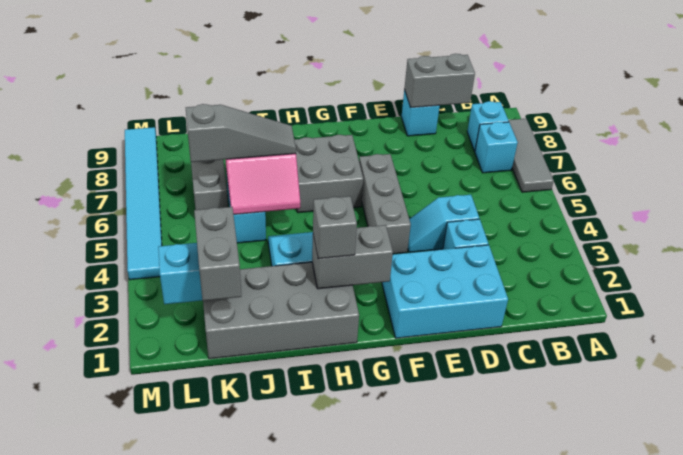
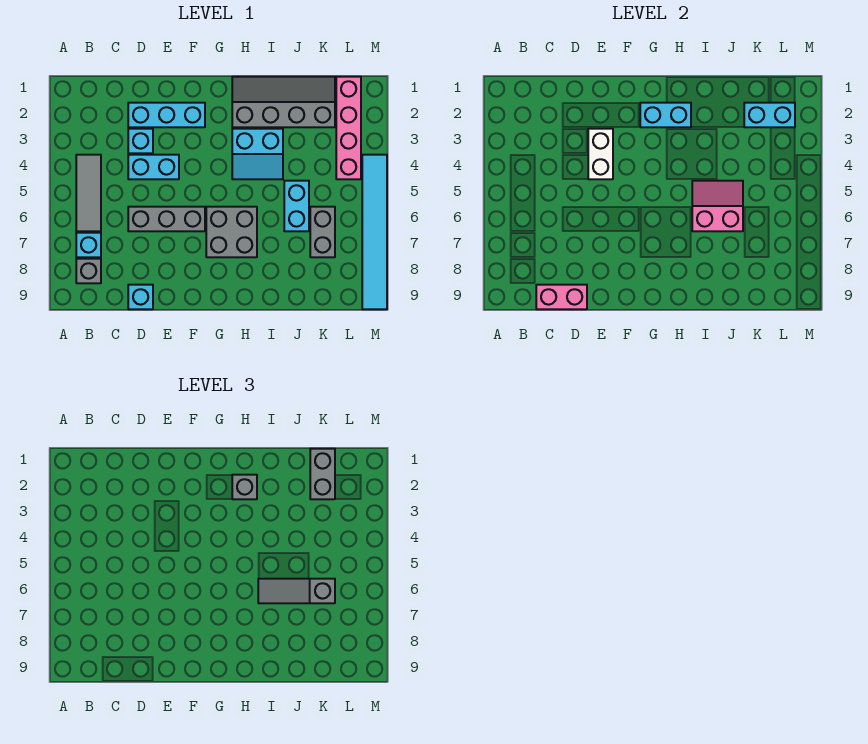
grey 1x3 tile [509,119,554,192] -> grey 1x3 tile moved to [76,155,101,231]
cyan 1x1 brick [467,101,509,151] -> grey 1x1 brick [76,259,101,283]
grey 1x2 brick [404,54,475,108] -> pink 1x2 brick [536,285,587,309]
cyan 2x3 brick [382,245,508,338] -> cyan 1x3 brick [128,103,205,127]
cyan 1x2 slope [408,195,479,252] -> cyan 1x2 brick [128,155,179,179]
none -> white 1x2 brick [588,129,613,179]
grey 1x3 brick [359,154,411,254] -> grey 1x3 brick turned to [128,207,205,231]
grey 1x2 brick [312,225,393,289] -> cyan 1x2 brick [640,103,691,127]
grey 2x4 brick [203,262,359,359] -> grey 2x4 slope [232,77,335,127]
none -> pink 1x4 brick [336,77,361,179]

